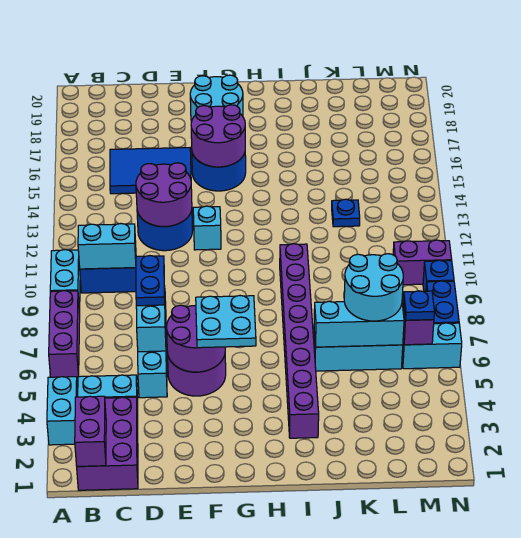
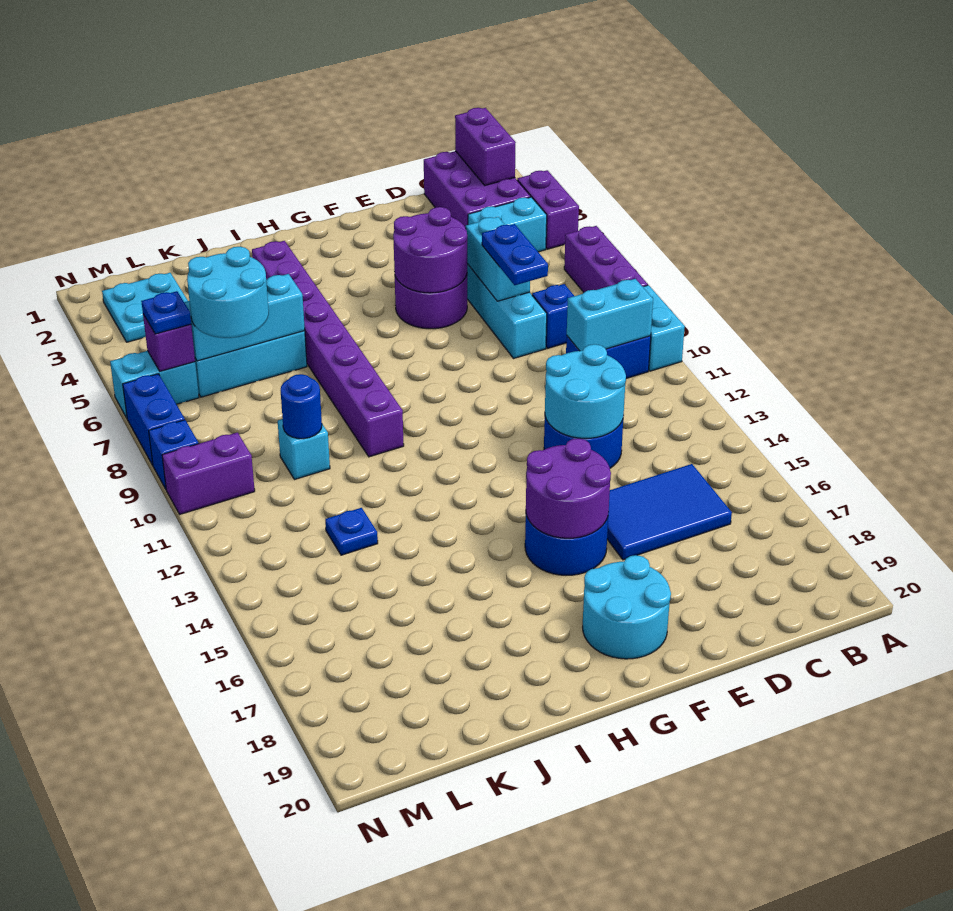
cyan 1x2 brick [47,377,78,445] -> purple 1x2 brick [517,170,579,249]
none -> blue 1x1 brick [532,284,574,348]
purple 2x2 round brick [136,163,192,227] -> cyan 2x2 round brick [545,344,626,438]
cyan 2x2 plate [196,296,256,348] -> cyan 2x2 plate moved to [102,273,188,342]
cyan 1x1 brick [193,206,221,250] -> cyan 1x1 brick moved to [278,419,330,480]
none -> blue 1x1 round brick [281,374,322,439]

